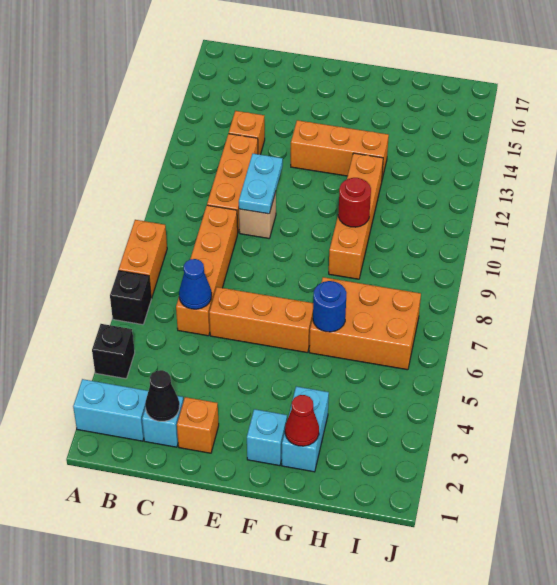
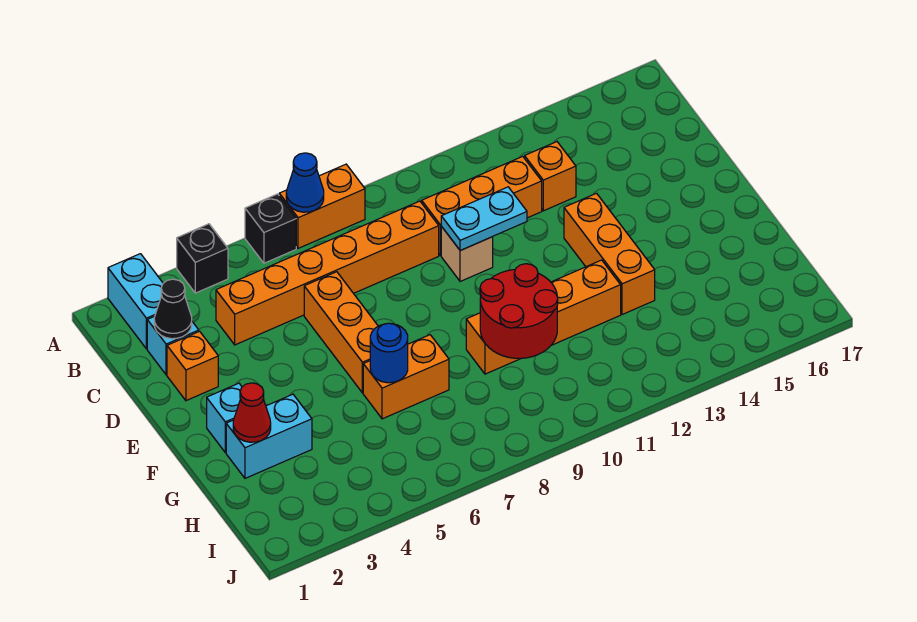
orange 1x4 brick [176,205,238,336] -> orange 1x6 brick [216,201,439,345]
blue 1x1 cone [179,259,212,309] -> blue 1x1 cone moved to [286,153,324,212]
orange 2x3 brick [309,277,421,370] -> orange 1x2 brick [363,335,449,419]
red 1x1 round brick [338,178,371,227] -> red 2x2 round brick [480,264,558,358]

